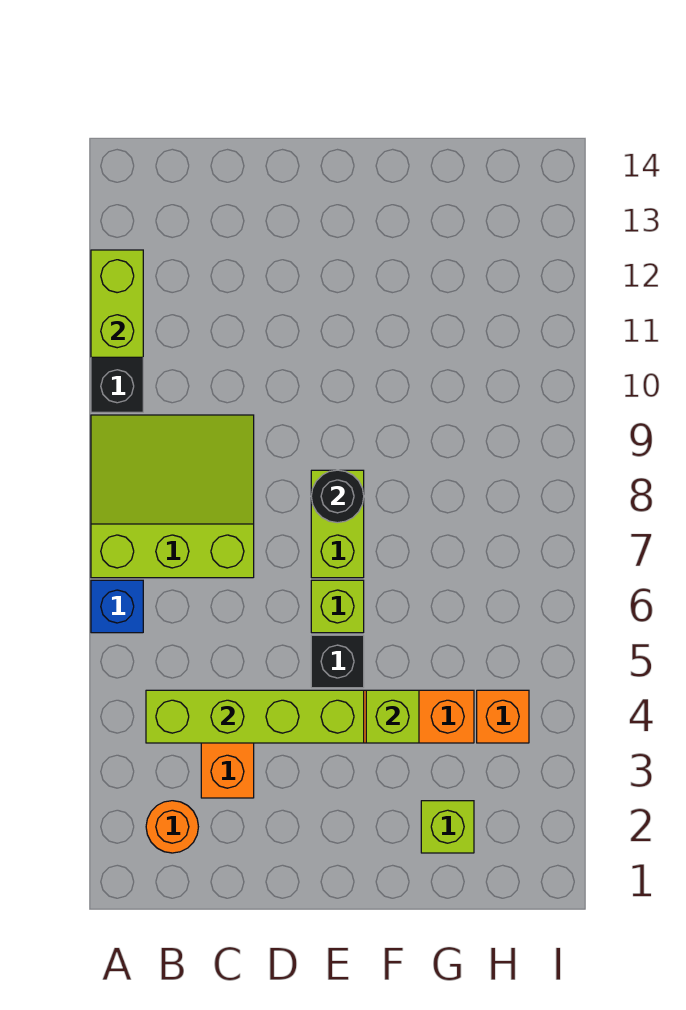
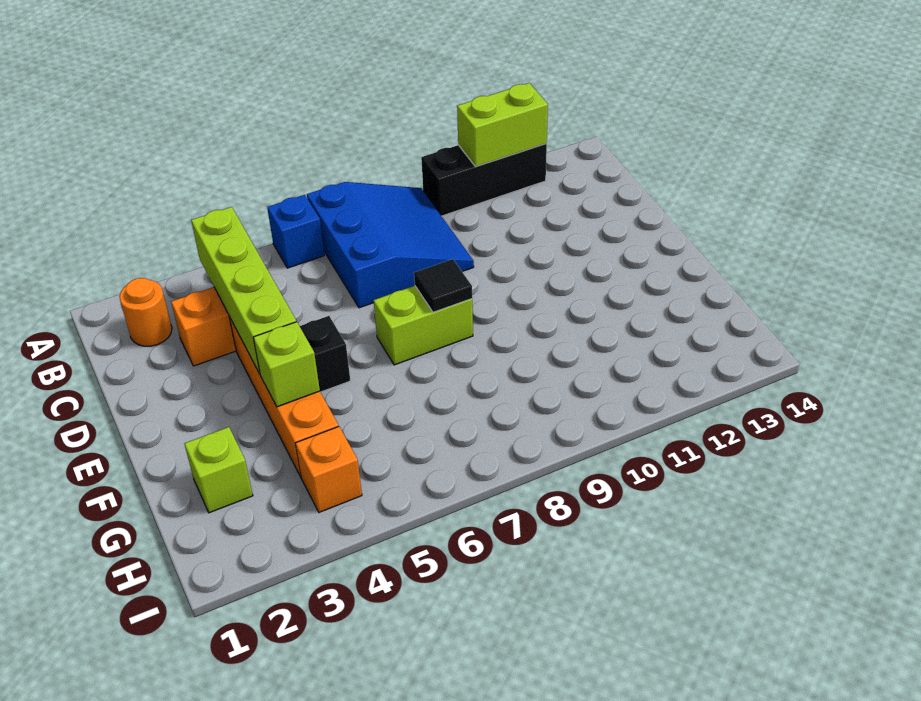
lime 3x3 slope [91,415,254,578] -> blue 3x3 slope [307,182,474,308]
lime 1x1 brick [311,580,364,633] -> none
black 1x1 round brick [311,470,364,523] -> black 1x1 tile [414,259,472,312]

